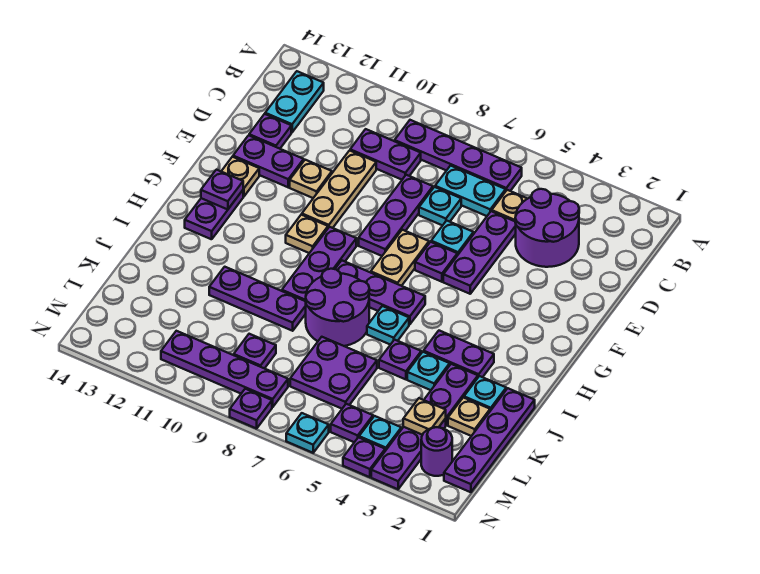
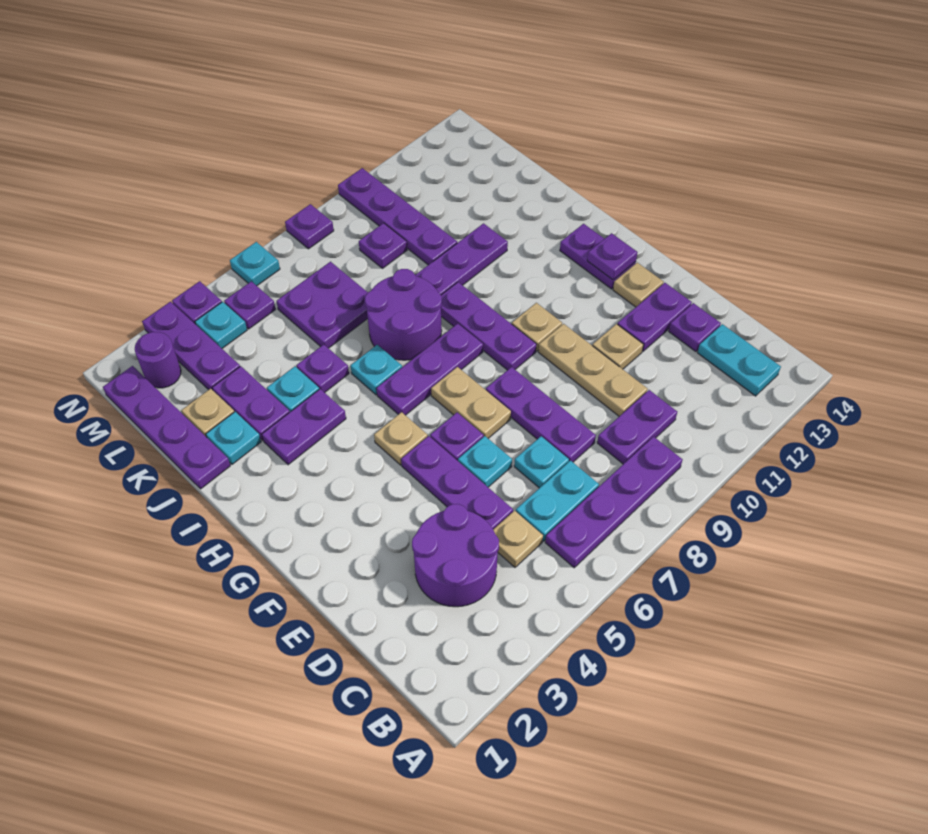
tan 1x1 plate [403,398,446,435] -> tan 1x1 plate moved to [374,412,428,465]
purple 1x4 plate [161,331,288,407] -> purple 1x4 plate turned to [338,168,457,265]

